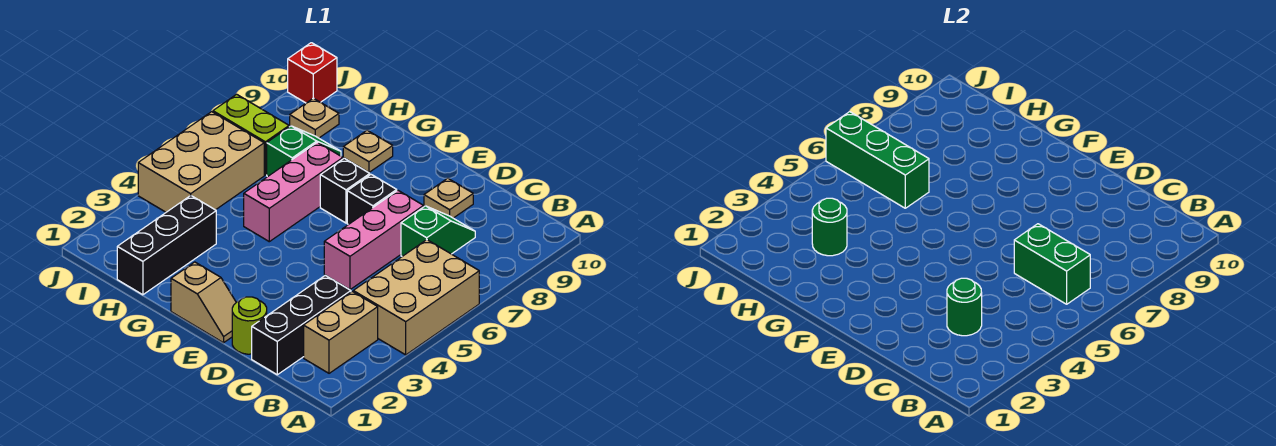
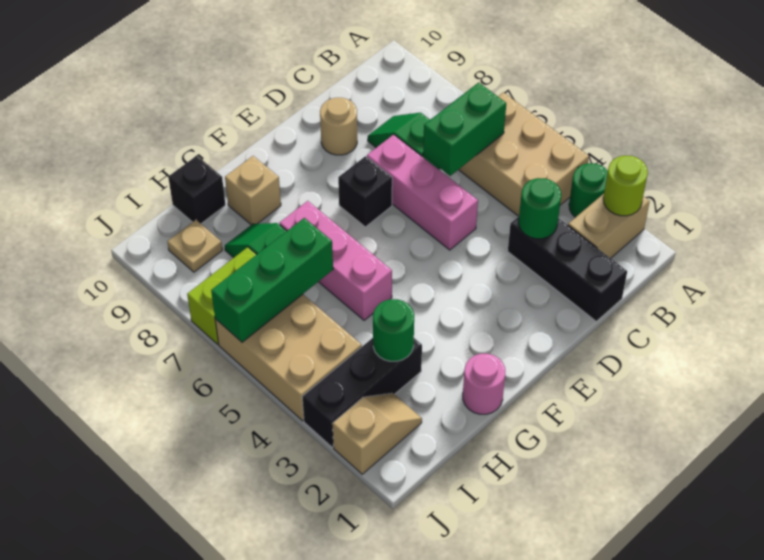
none -> green 1x1 round brick [569,163,608,217]
tan 1x2 brick [304,292,378,373] -> tan 1x2 brick turned to [568,194,650,258]
lime 1x1 round brick [232,297,267,354] -> lime 1x1 round brick moved to [603,156,648,216]
tan 1x1 plate [424,178,473,218] -> tan 1x1 round brick [320,98,357,155]
tan 1x2 slope [171,262,236,343] -> tan 1x2 slope moved to [332,393,422,474]
black 1x1 brick [320,158,370,223] -> black 1x1 brick moved to [168,156,225,224]
none -> pink 1x1 round brick [463,354,505,414]
tan 1x1 plate [343,130,393,173] -> tan 1x1 brick [225,156,281,225]
black 1x3 brick [117,196,216,295] -> black 1x3 brick turned to [302,338,422,447]
red 1x1 brick [288,43,337,103] -> none

